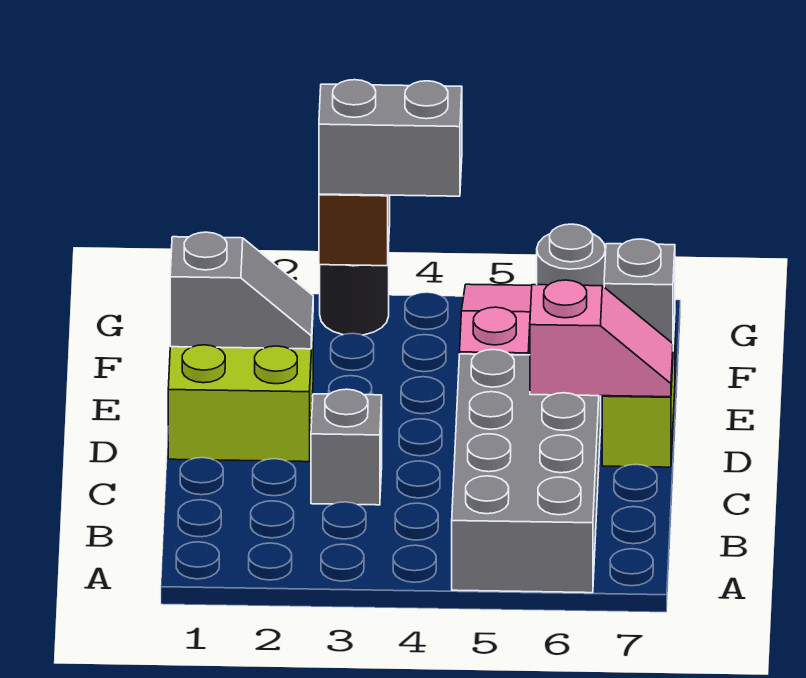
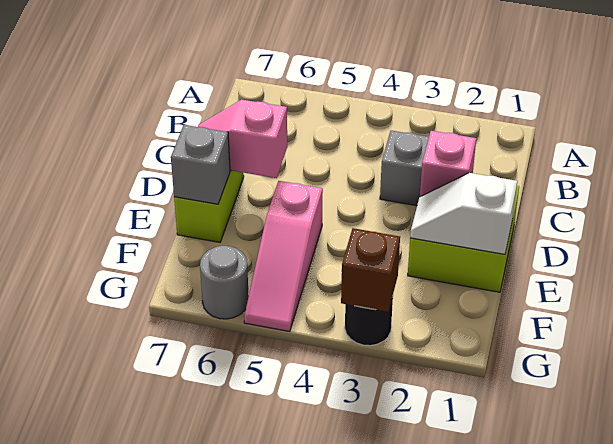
grey 2x4 brick [452,350,601,593] -> none
none -> pink 1x1 brick [420,131,476,197]
grey 1x2 slope [170,232,313,349] -> white 1x2 slope [410,173,517,254]
grey 1x2 brick [319,80,462,196] -> none

